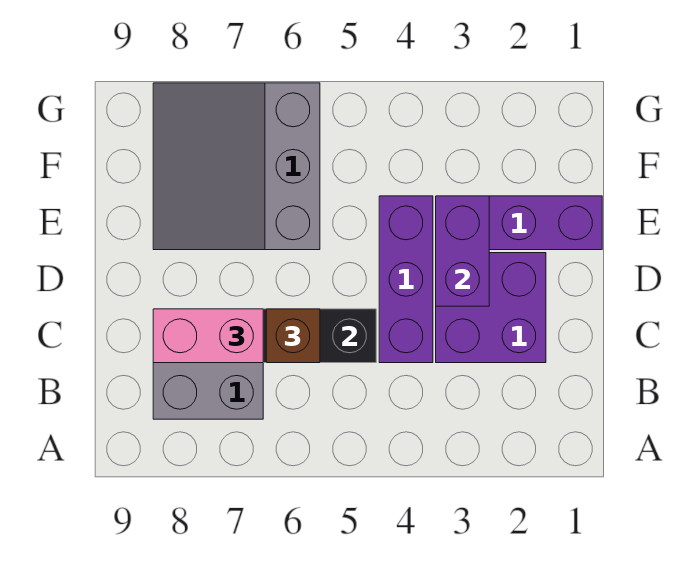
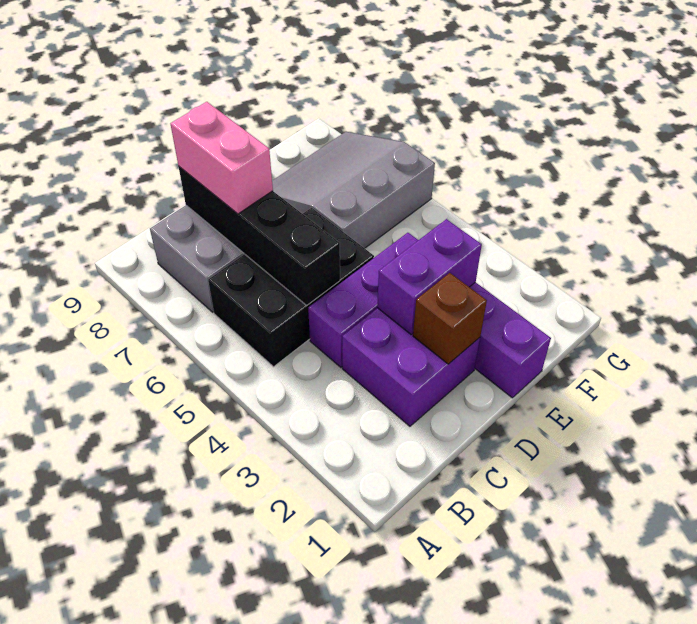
none -> black 2x3 brick [208,208,374,367]
brown 1x1 brick [266,309,320,363] -> brown 1x1 brick moved to [413,273,487,364]

